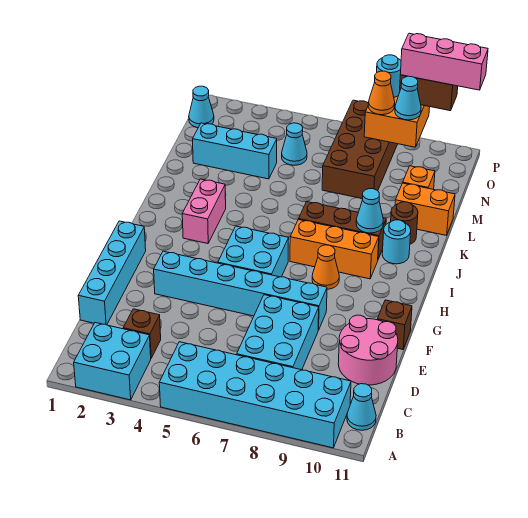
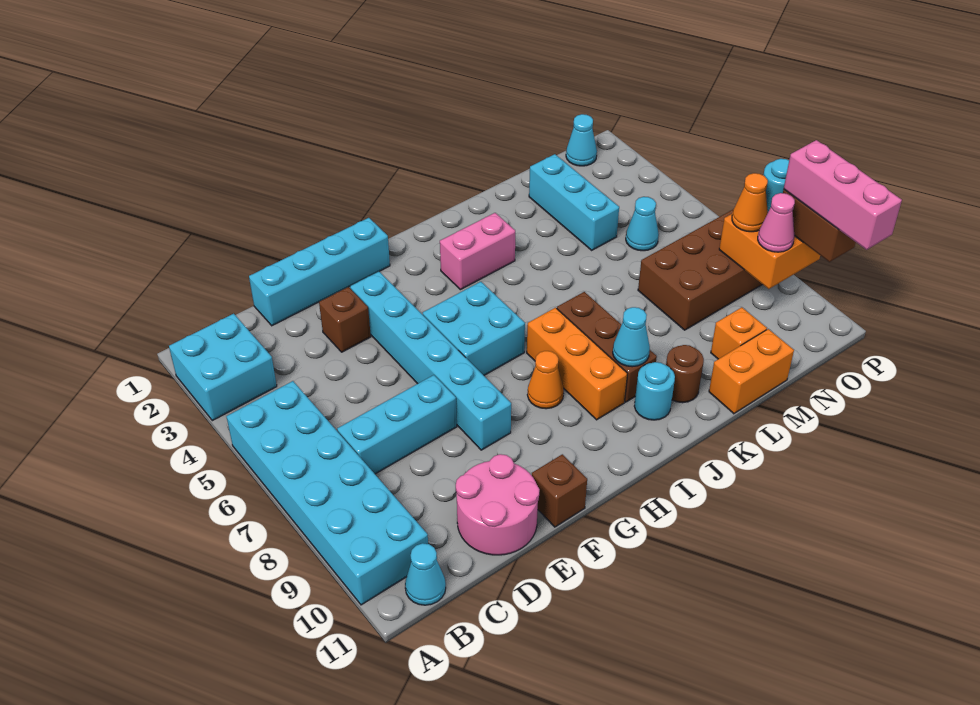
brown 1x1 brick [123,309,161,358] -> brown 1x1 brick moved to [319,287,371,352]
cyan 2x3 brick [237,295,319,370] -> cyan 1x3 brick [337,375,457,474]
orange 1x2 brick [395,183,455,235] -> orange 1x2 brick turned to [709,329,794,414]
cyan 1x1 cone [395,76,421,120] -> pink 1x1 cone [758,193,795,252]

